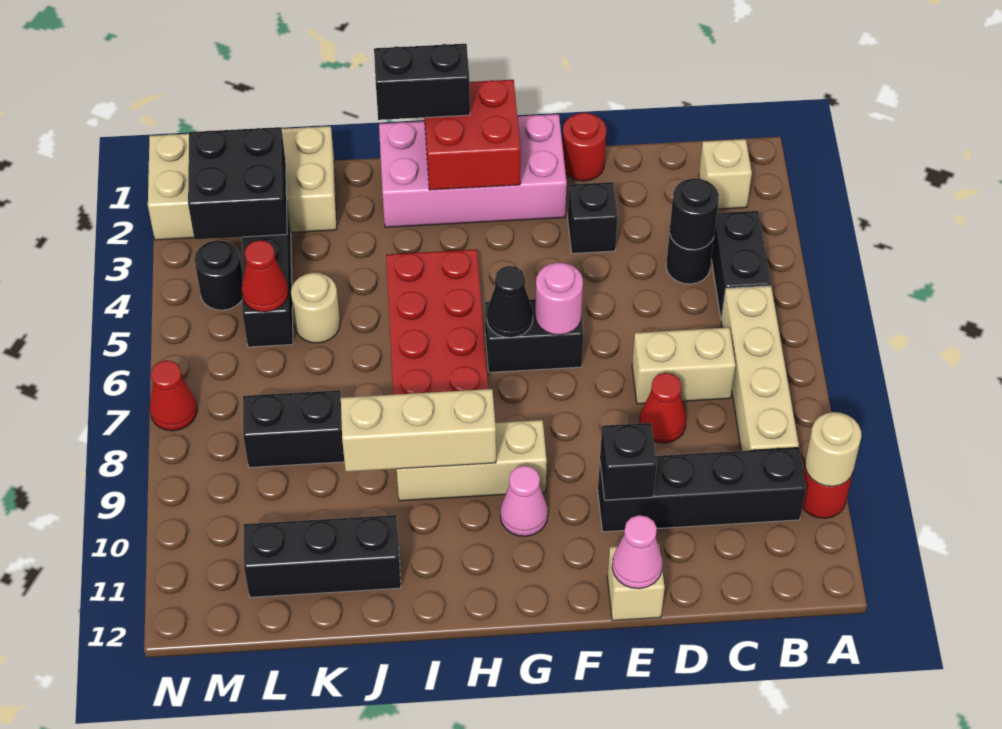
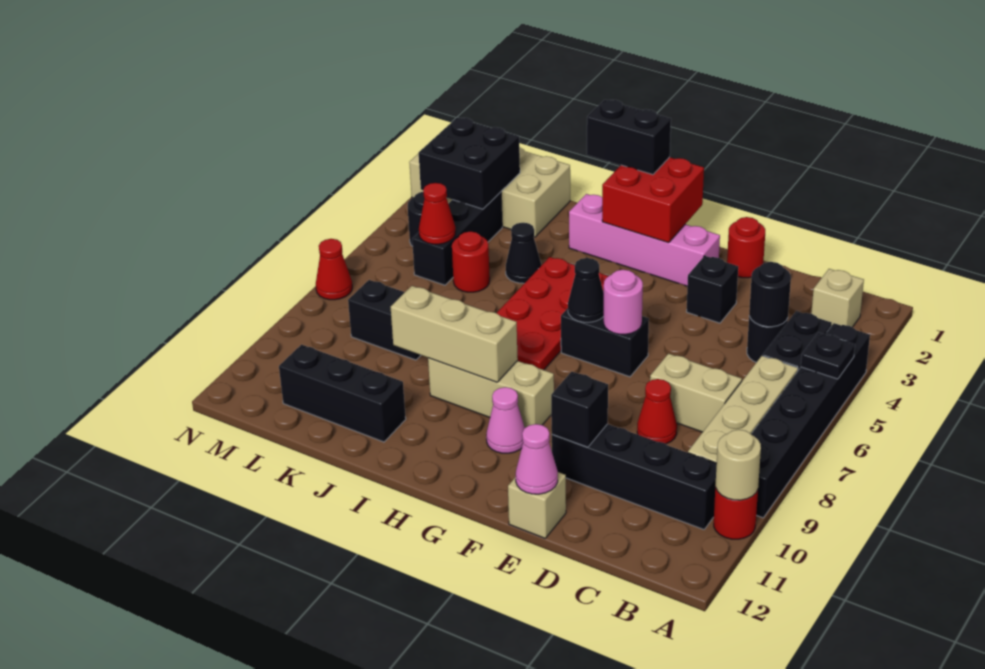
none -> black 1x6 brick [751,323,870,518]
none -> black 1x1 plate [801,333,855,379]
pink 2x4 brick [379,114,567,227] -> pink 1x4 brick [569,194,720,286]
none -> black 1x1 cone [506,223,541,283]
tan 1x1 round brick [291,273,340,343] -> red 1x1 round brick [452,232,490,292]

